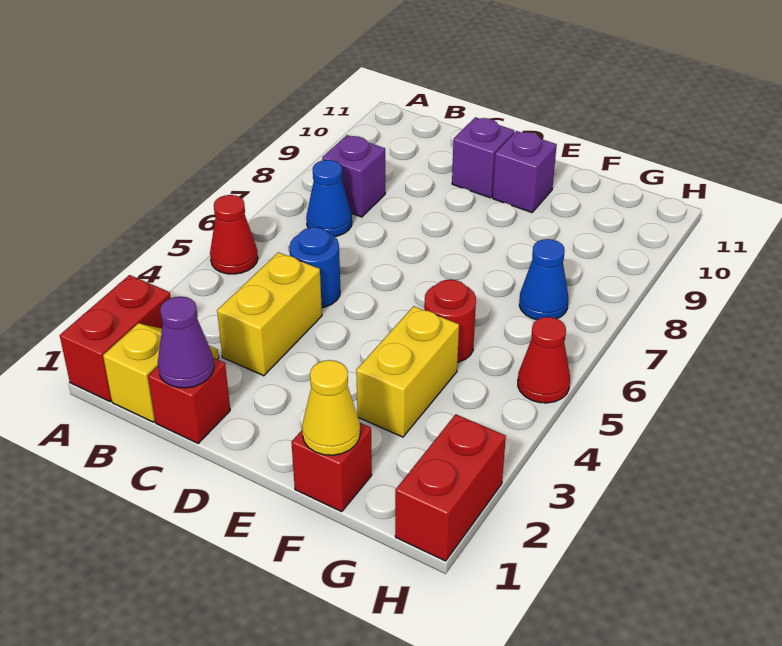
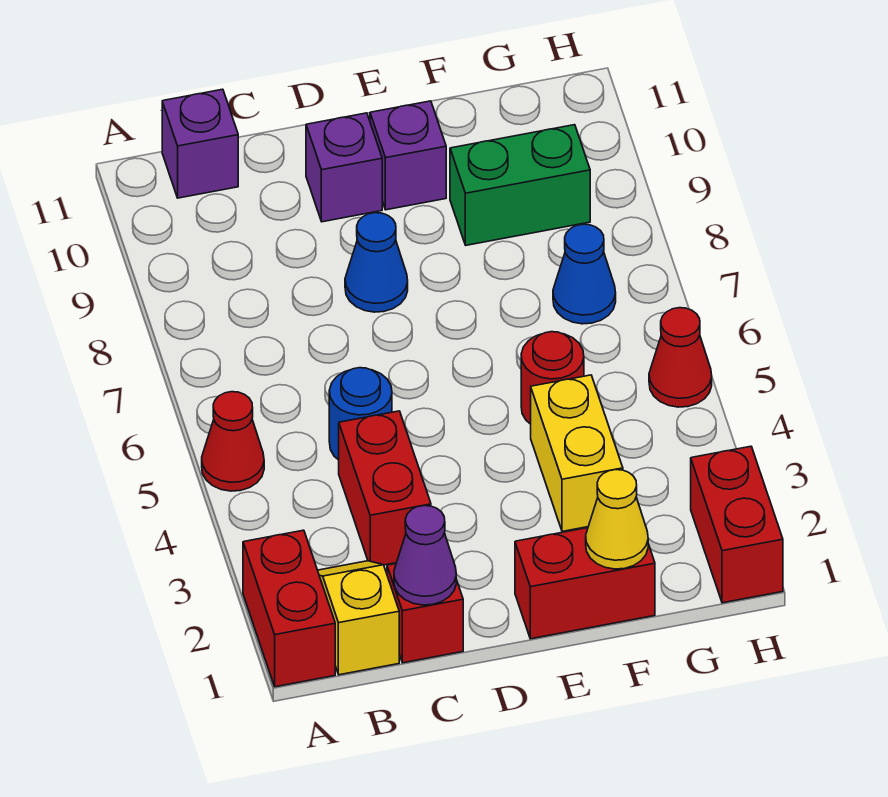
blue 1x1 cone [306,160,352,237] -> blue 1x1 cone moved to [345,213,408,312]
purple 1x1 brick [322,135,385,217] -> purple 1x1 brick moved to [162,89,238,198]
yellow 1x2 brick [217,252,322,376] -> red 1x2 brick [339,411,431,565]
red 1x1 brick [291,423,372,512] -> red 1x2 brick [515,528,655,639]
none -> green 1x2 brick [450,125,590,245]

